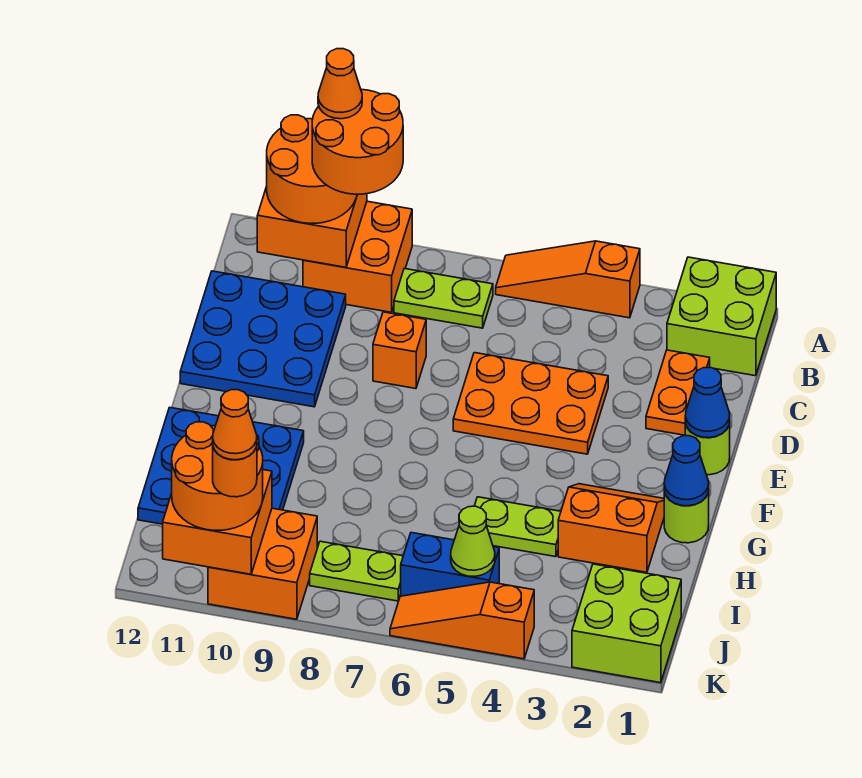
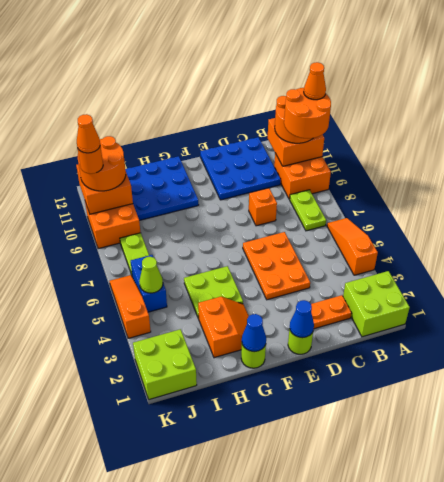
lime 1x2 plate [475,497,561,557] -> lime 2x2 plate [184,266,243,319]

